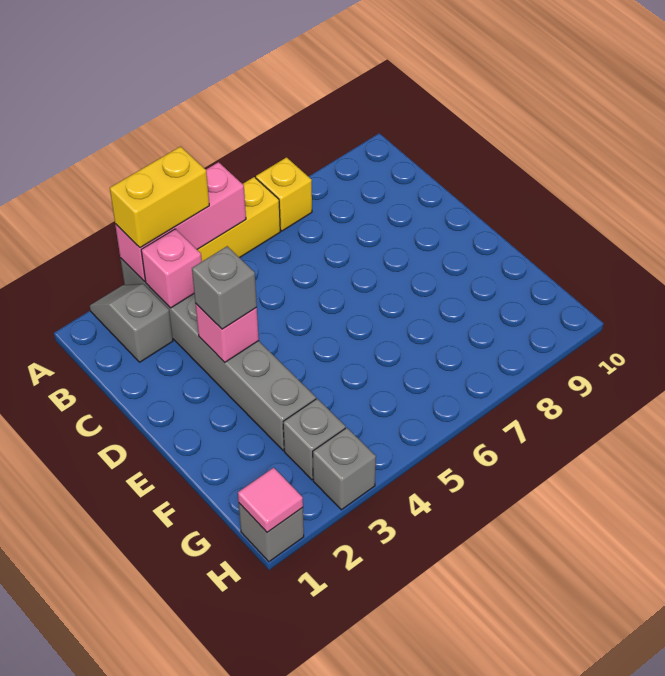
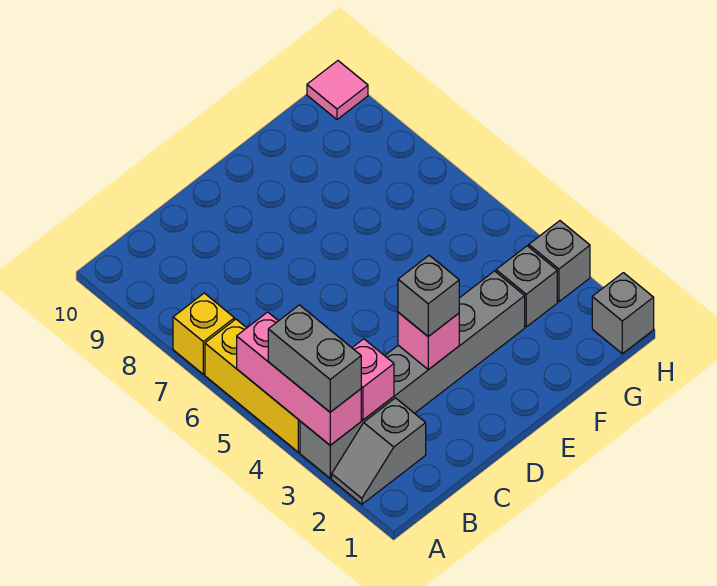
yellow 1x2 brick [110,147,209,248] -> grey 1x2 brick [268,305,361,412]
pink 1x1 tile [238,468,303,532] -> pink 1x1 tile moved to [307,61,368,119]

